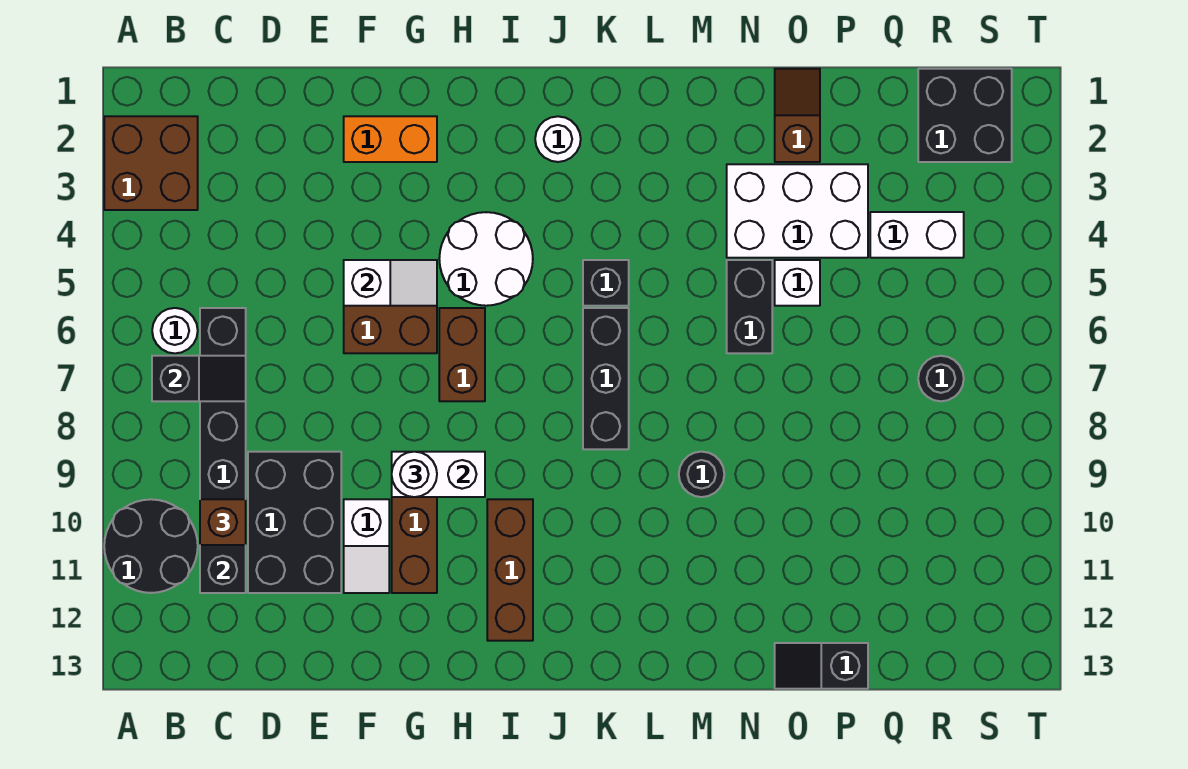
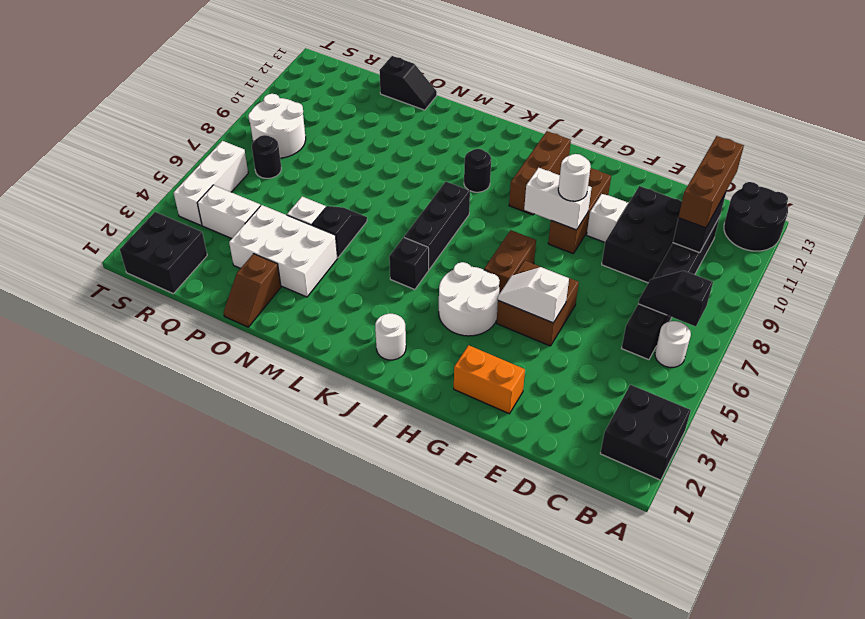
brown 2x2 brick [104,116,198,210] -> black 2x2 brick [600,385,691,480]
black 2x2 round brick [104,499,198,593] -> black 2x2 round brick moved to [724,182,788,251]
brown 1x1 brick [200,499,246,545] -> brown 1x3 brick [678,136,744,228]
black 1x1 round brick [679,452,724,497] -> black 1x1 round brick moved to [464,149,491,192]
black 1x2 brick [727,260,772,353] -> black 1x2 slope [312,206,367,257]
none -> white 2x2 round brick [248,94,306,158]
none -> white 1x3 brick [174,141,248,225]

